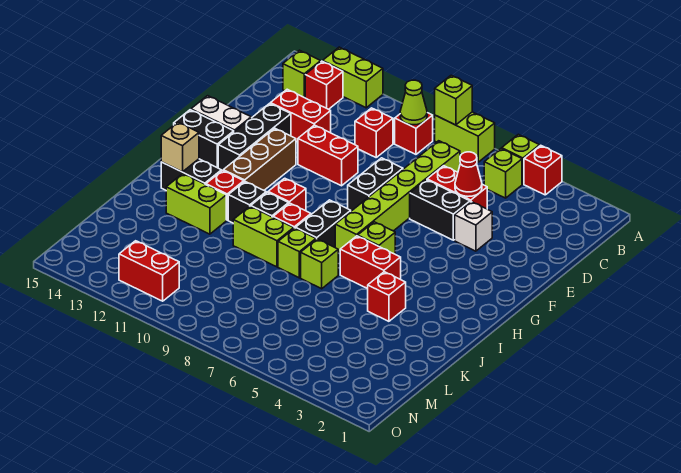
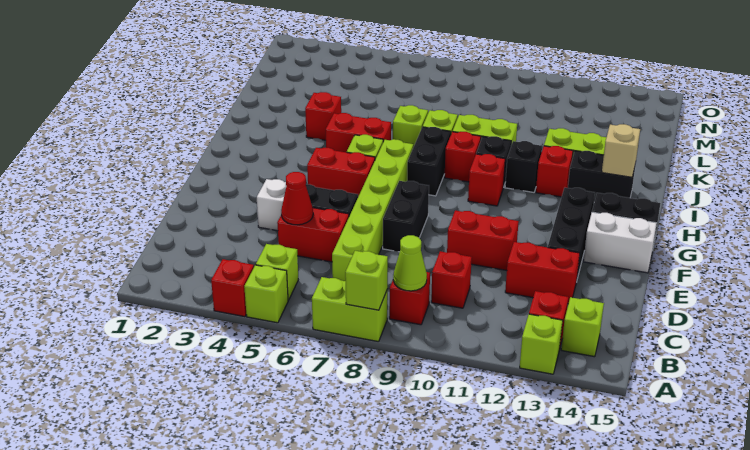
lime 1x2 brick [323,47,383,108] -> lime 1x1 brick [520,314,563,374]
brown 1x3 brick [223,128,296,190] -> none
red 1x2 brick [119,241,179,301] -> red 1x2 brick moved to [307,148,375,197]

